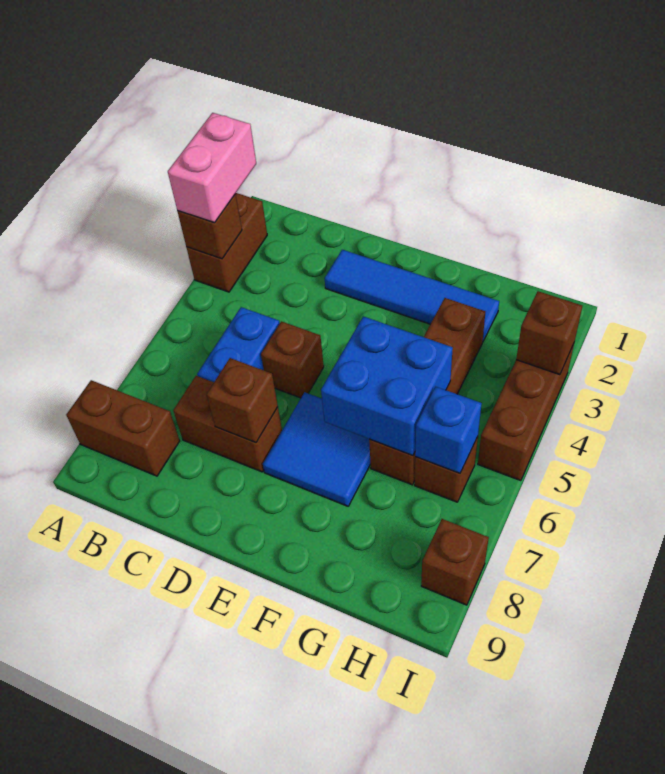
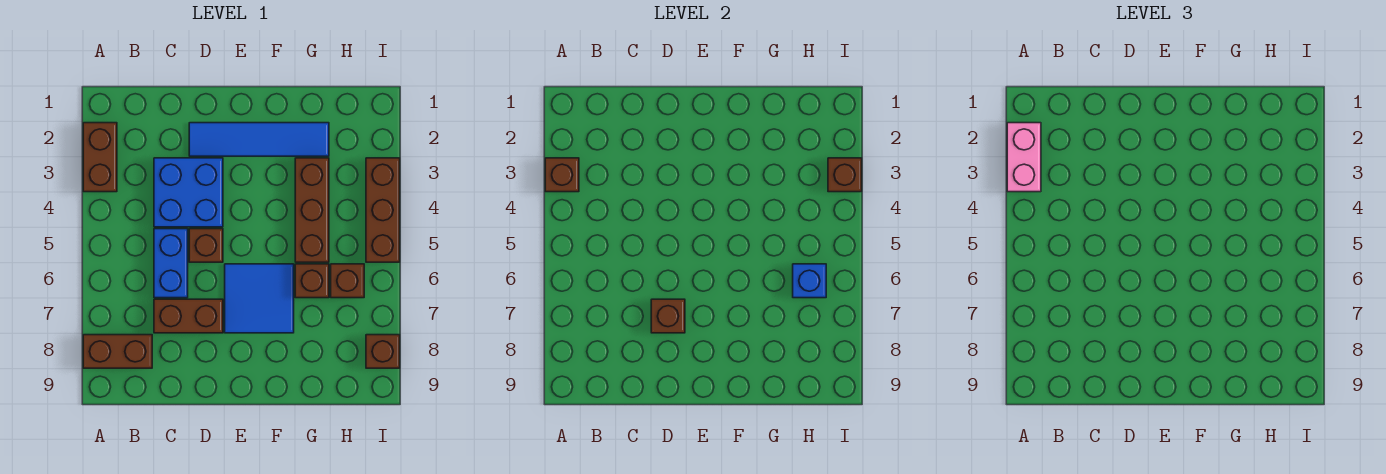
blue 2x2 brick [321,316,453,456] -> blue 2x2 brick moved to [154,158,223,227]

